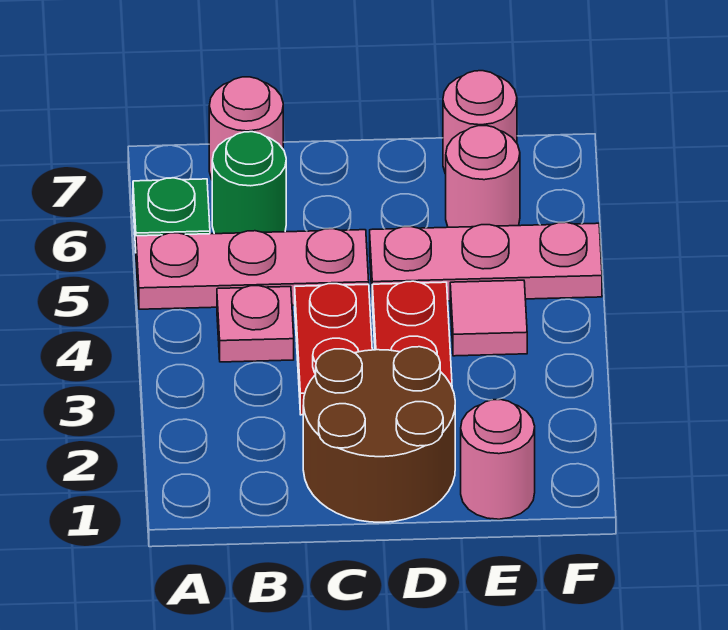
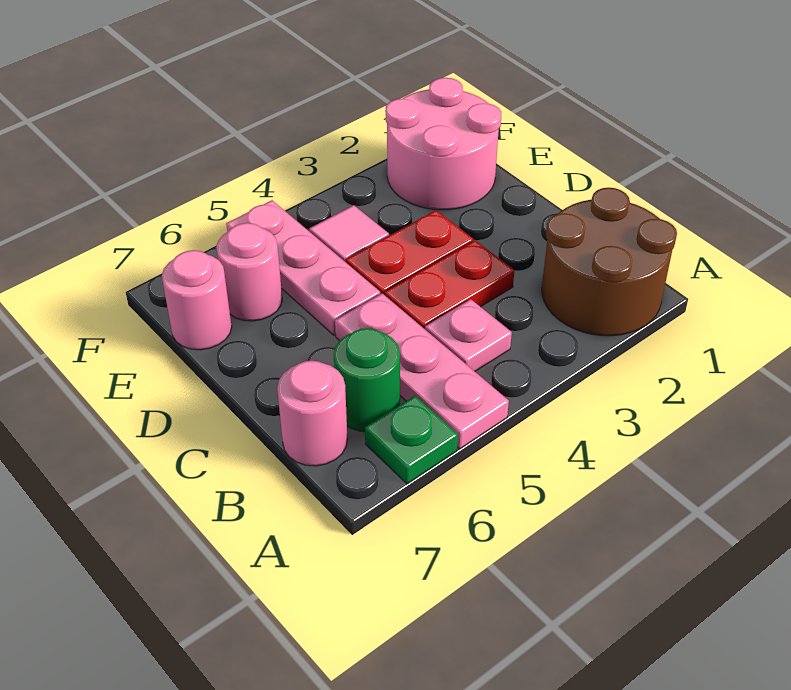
brown 2x2 round brick [303,347,455,522] -> brown 2x2 round brick moved to [542,188,677,336]
pink 1x1 round brick [461,399,535,519] -> pink 2x2 round brick [385,78,501,210]

